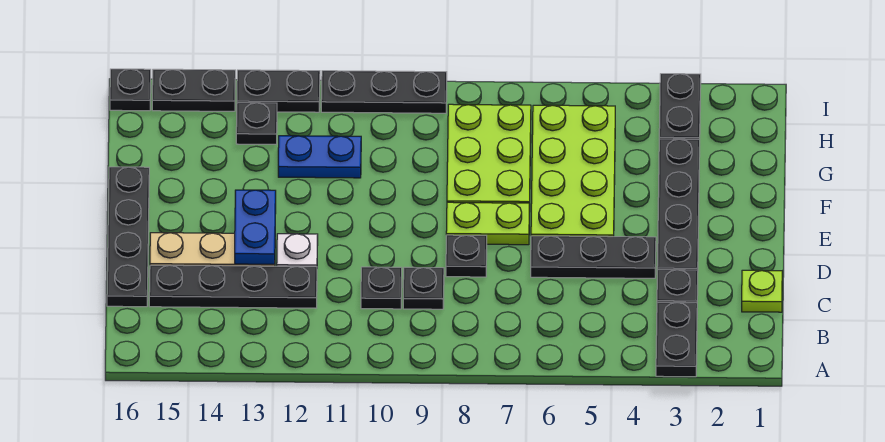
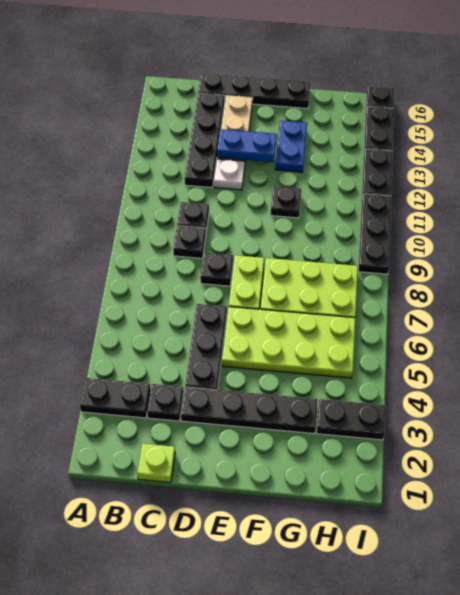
blue 1x2 plate [278,136,361,178] -> blue 1x2 plate moved to [275,121,307,172]
black 1x1 plate [236,103,277,144] -> black 1x1 plate moved to [271,186,301,218]

